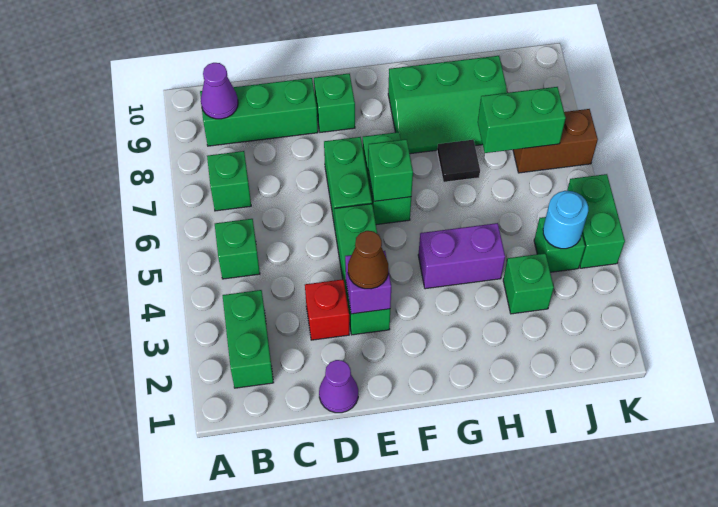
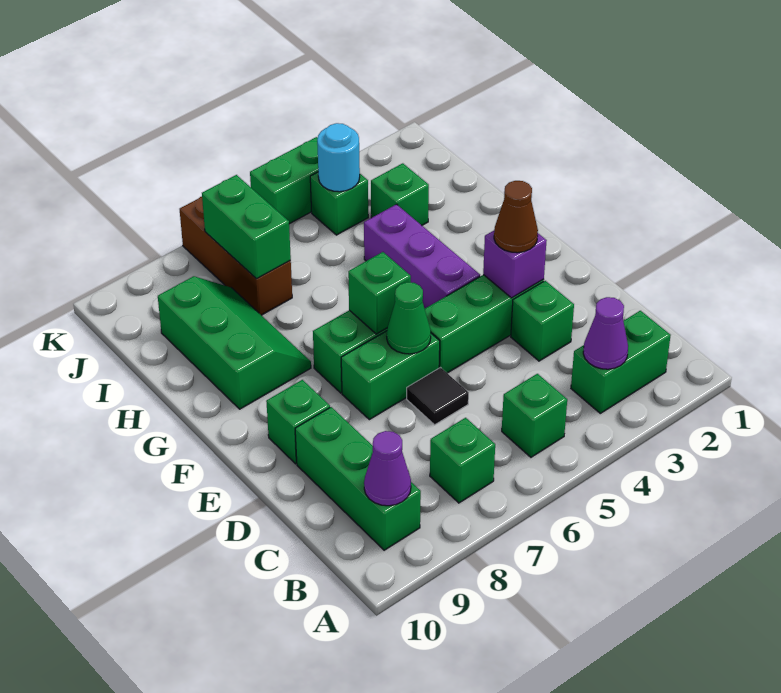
purple 1x1 cone [319,360,358,413] -> purple 1x1 cone moved to [583,297,628,369]
red 1x1 brick [305,279,349,340] -> green 1x1 brick [511,281,574,361]
none -> green 1x1 cone [387,282,431,354]
purple 1x2 brick [418,223,505,289] -> purple 1x3 brick [364,204,480,309]
black 1x1 tile [437,140,480,182] -> black 1x1 tile moved to [407,367,469,425]
brown 1x2 brick [513,109,598,173] -> brown 1x3 brick [180,197,292,315]

